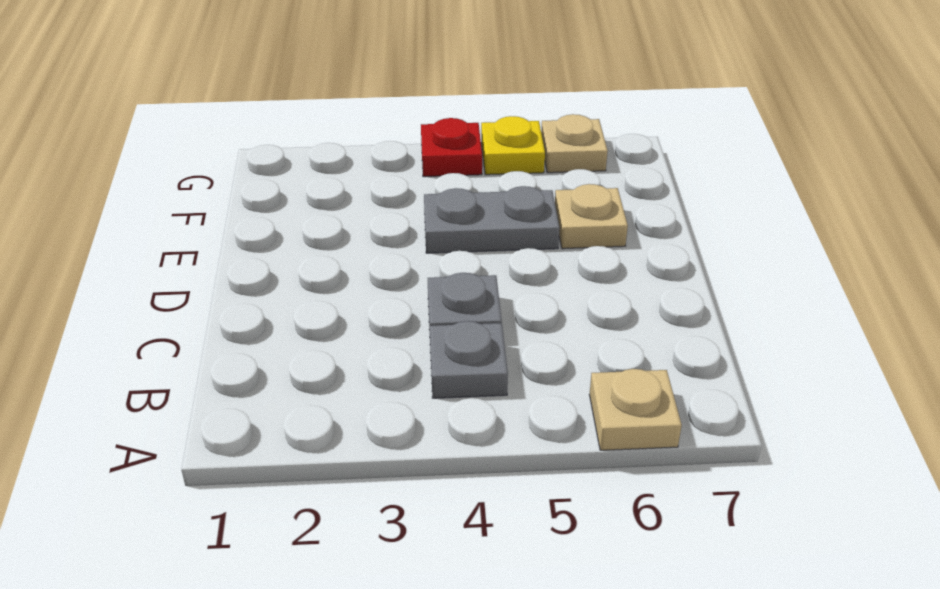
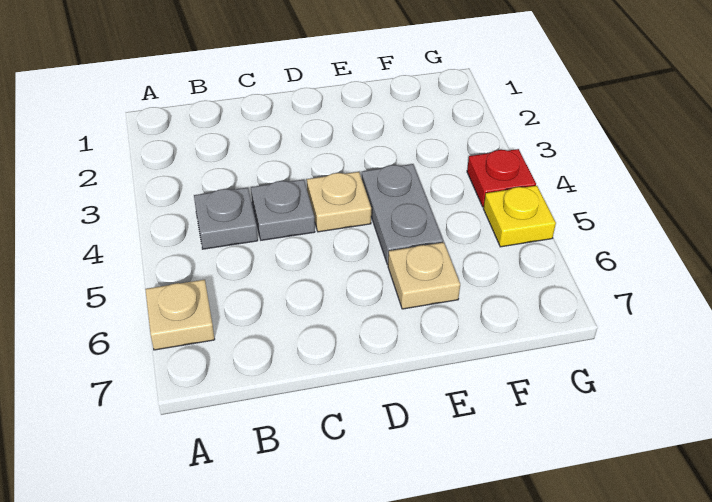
tan 1x1 plate [541,114,608,173] -> tan 1x1 plate moved to [307,172,371,232]

